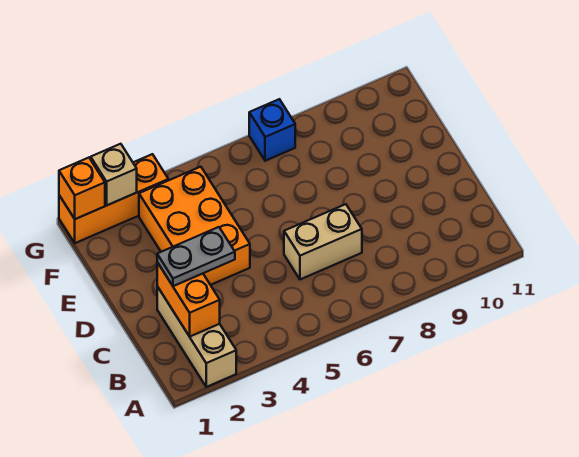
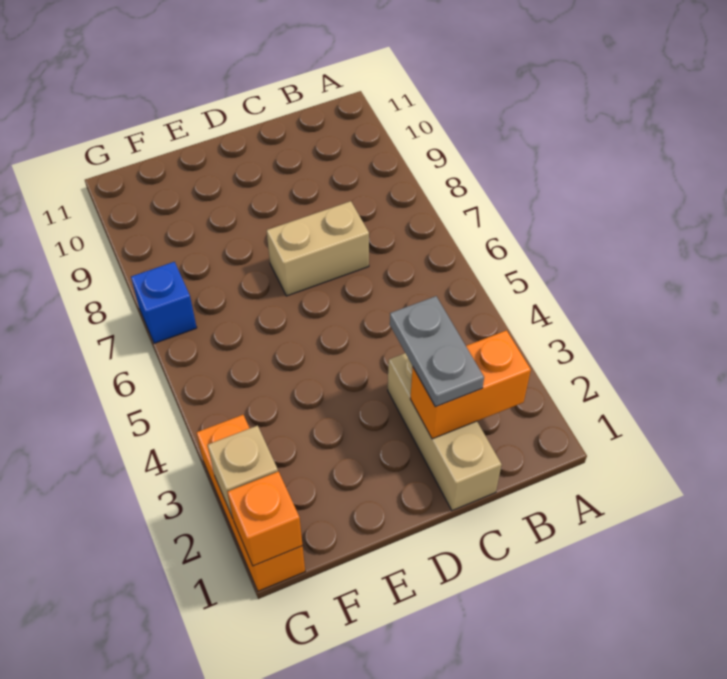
tan 1x3 brick [157,287,236,387] -> tan 1x3 brick turned to [388,353,502,511]
tan 1x2 brick [284,204,362,279] -> tan 1x2 brick turned to [267,201,369,296]
orange 2x3 brick [139,167,250,285] -> none

